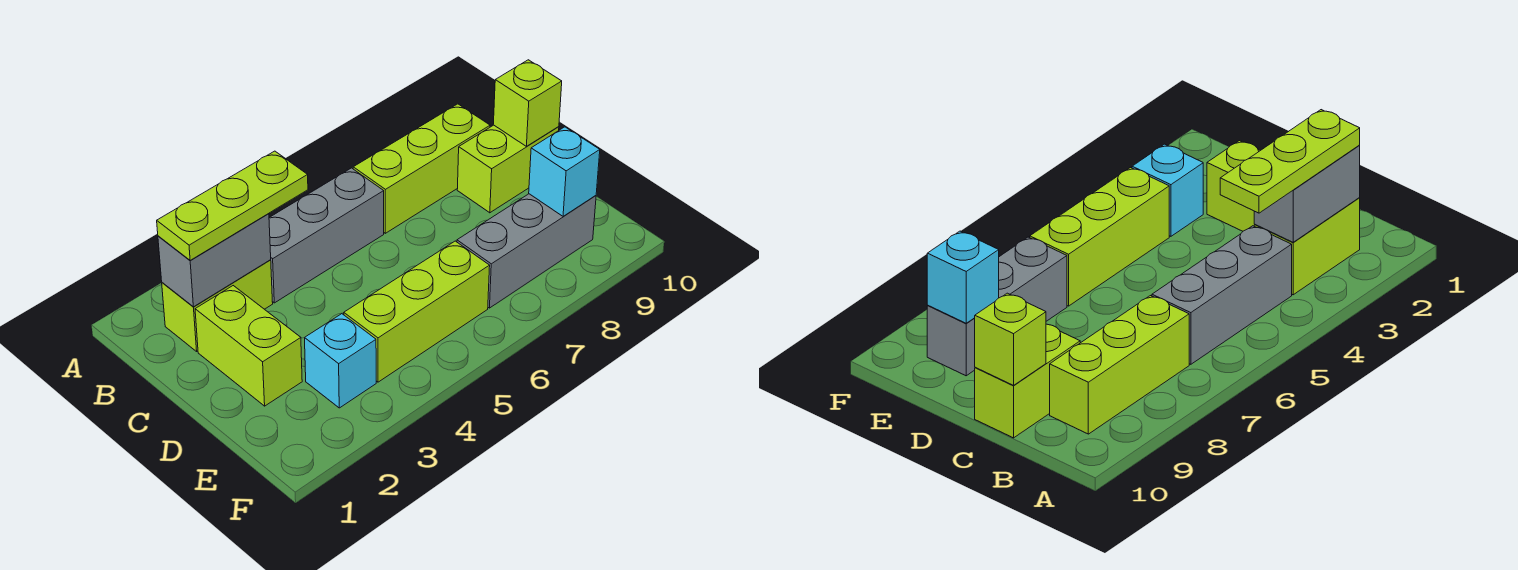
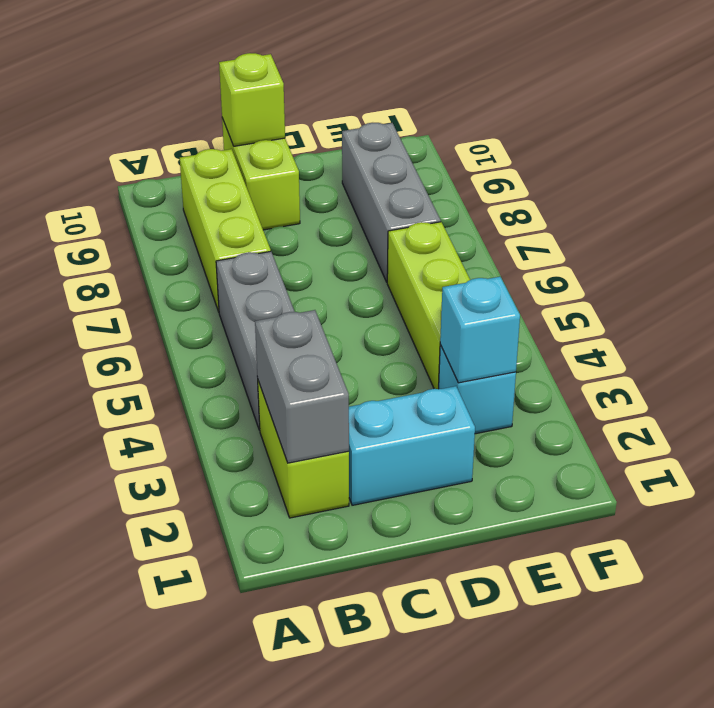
lime 1x3 plate [157,151,308,260] -> none
lime 1x2 brick [195,286,302,406] -> cyan 1x2 brick [349,386,475,505]
cyan 1x1 brick [529,127,600,216] -> cyan 1x1 brick moved to [440,277,520,383]

